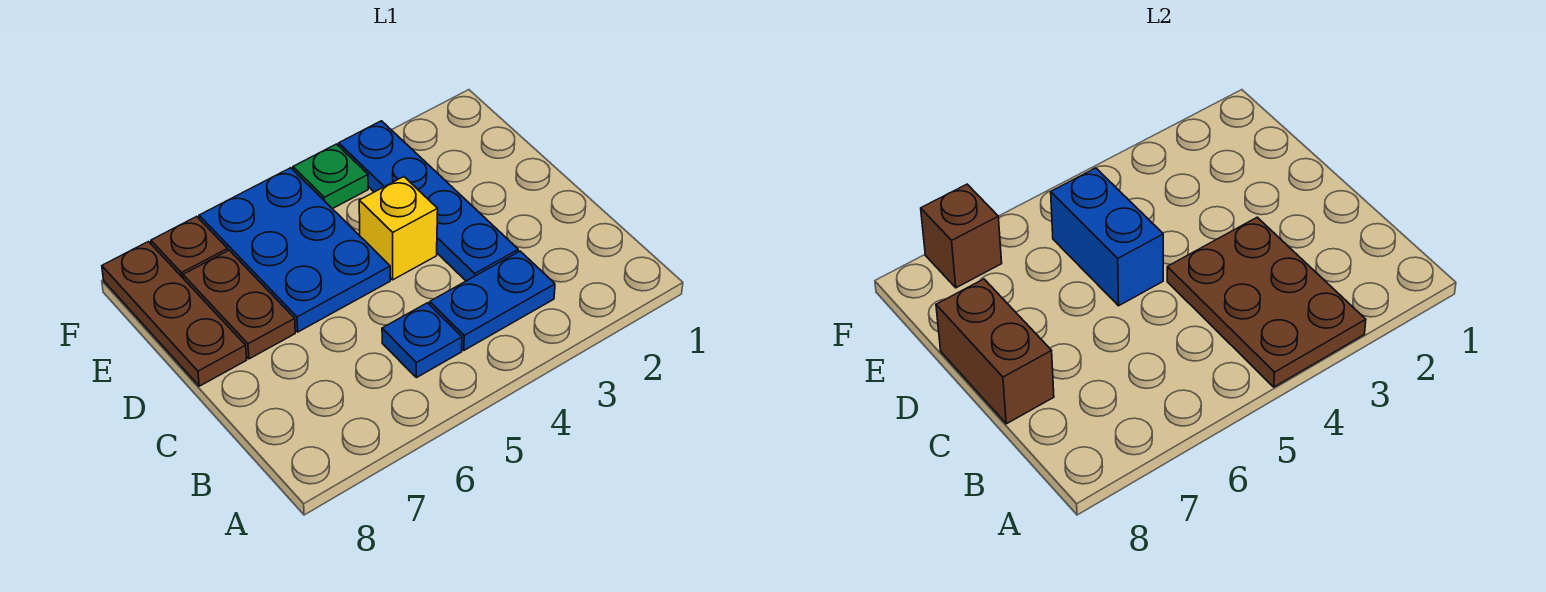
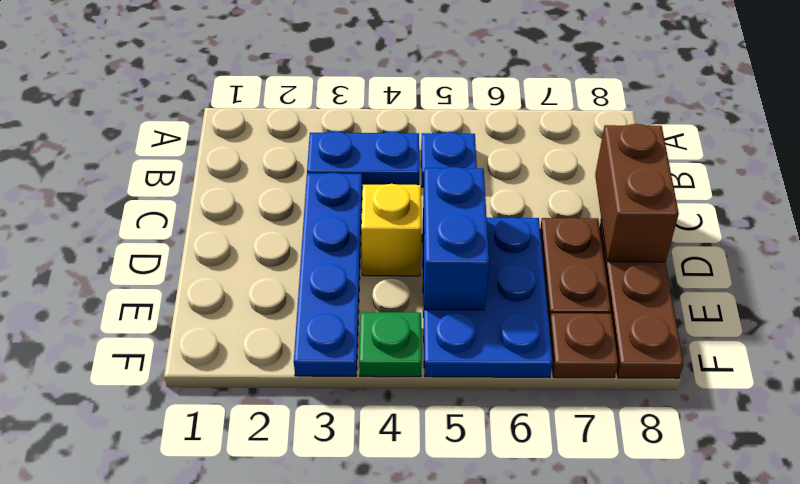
brown 2x3 plate [1167,217,1366,387] -> none
brown 1x1 brick [921,184,1002,288] -> none

